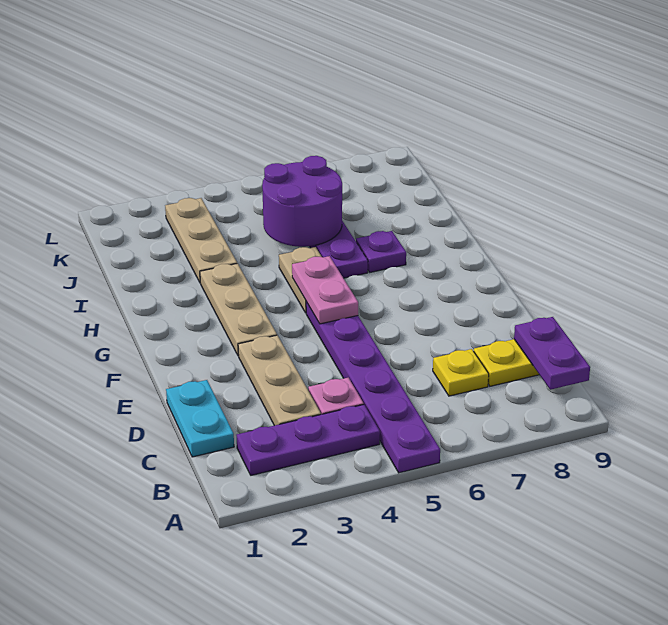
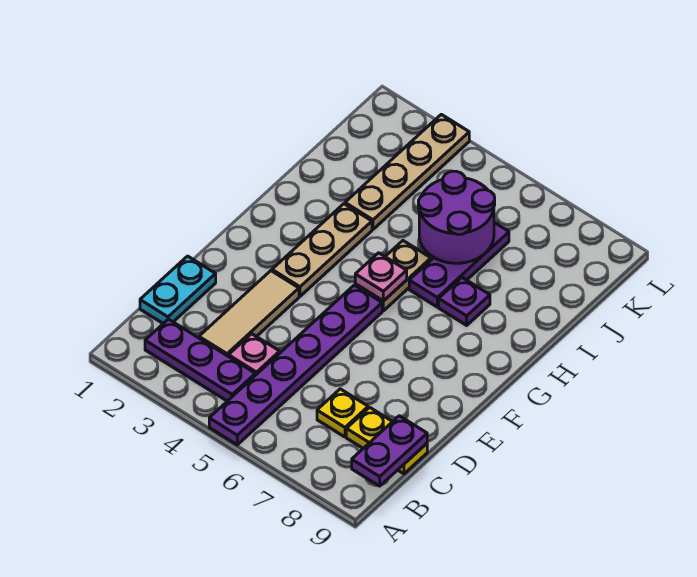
tan 1x3 plate [238,335,321,426] -> tan 1x3 tile [199,271,299,356]
pink 1x2 plate [292,256,358,324] -> pink 1x1 plate [355,253,407,301]
tan 1x3 plate [165,198,237,282] -> tan 1x4 plate [345,114,469,229]

